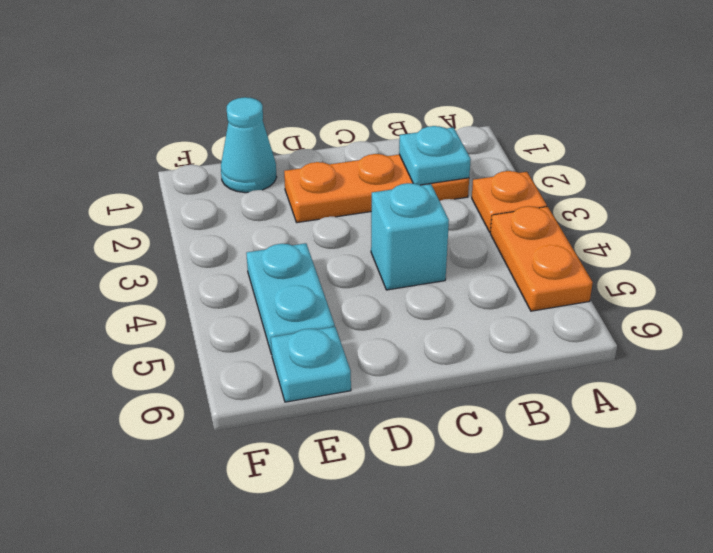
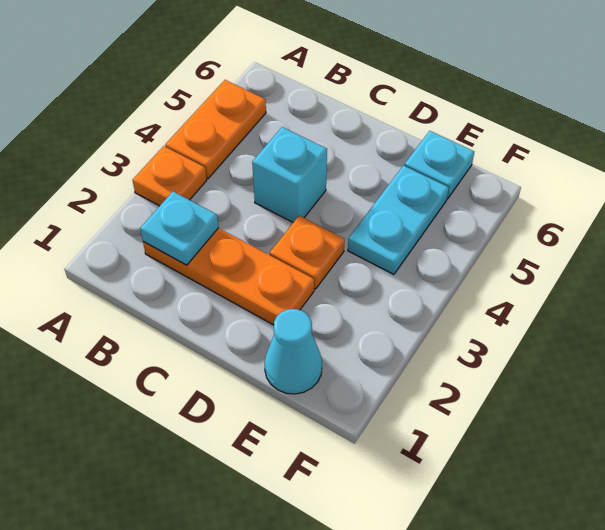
none -> orange 1x1 plate [270,216,345,289]

